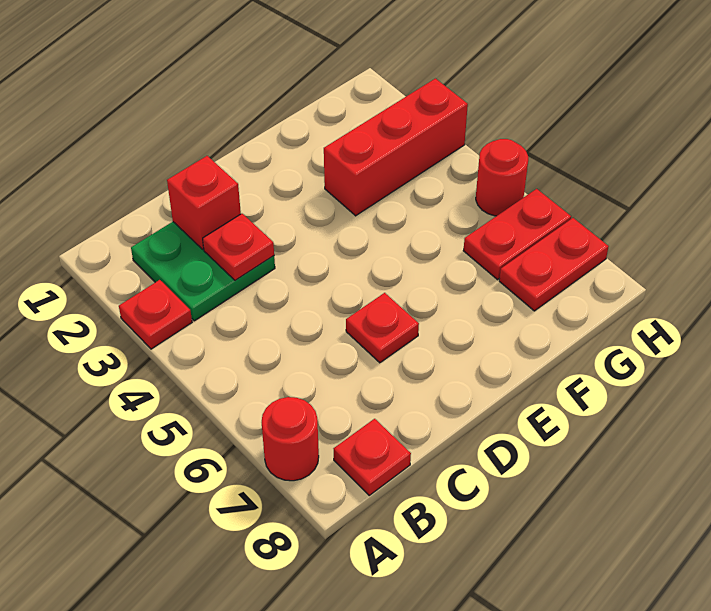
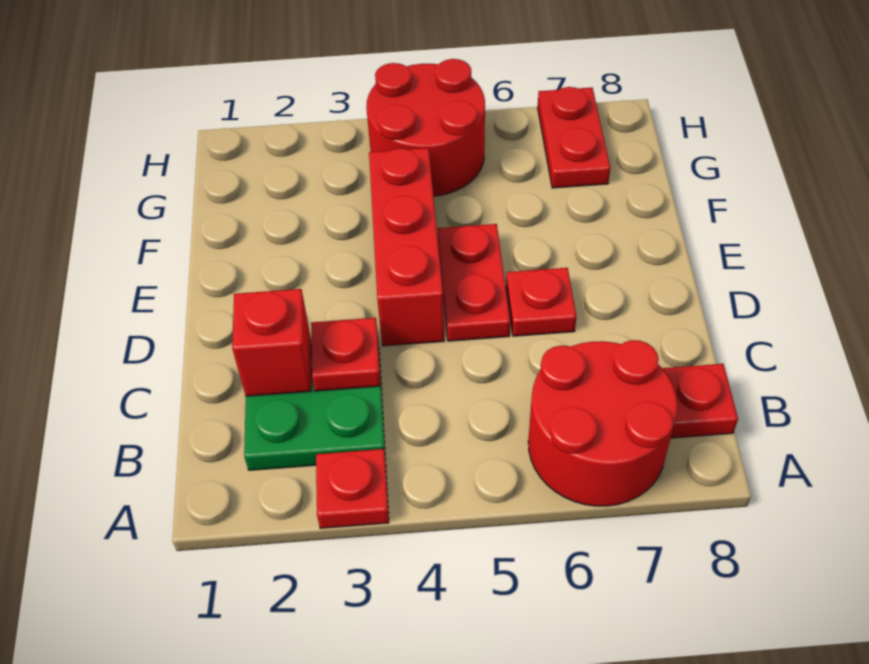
red 1x1 round brick [262,397,319,481] -> red 2x2 round brick [528,340,677,506]
red 1x3 brick [324,78,468,216] -> red 1x3 brick moved to [369,148,444,346]
red 1x2 plate [463,189,571,280] -> red 1x2 plate moved to [438,224,510,341]
red 1x1 round brick [476,139,528,216] -> red 2x2 round brick [366,59,485,196]

